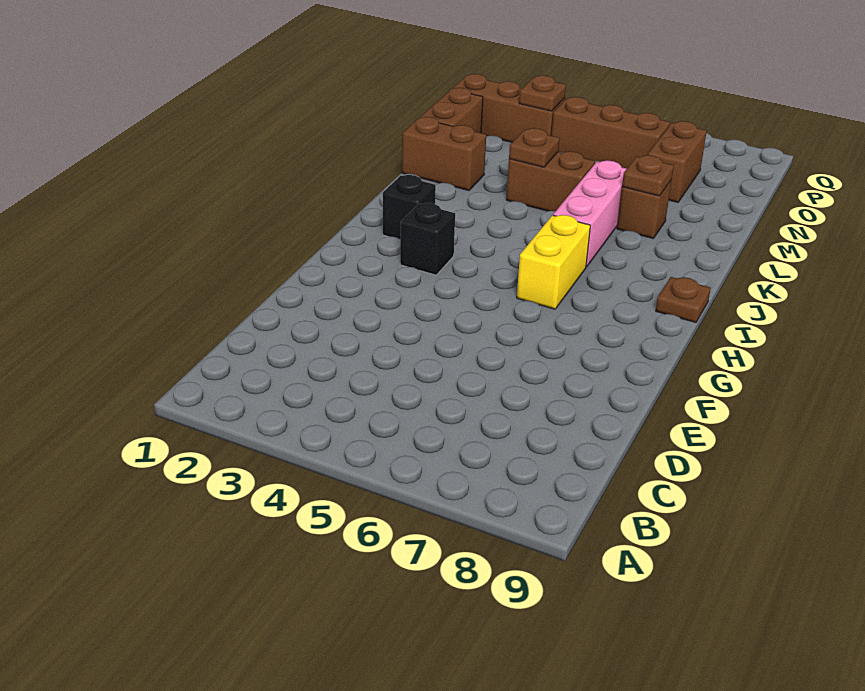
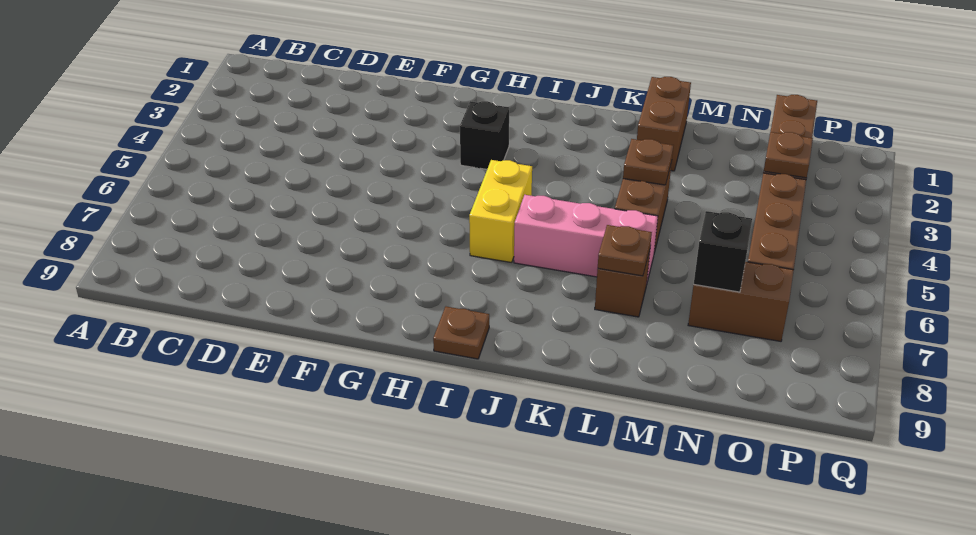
yellow 1x2 brick [517,215,590,309] -> yellow 1x2 brick turned to [469,160,532,263]
black 1x1 brick [383,175,436,239] -> black 1x1 brick moved to [694,211,752,292]
brown 1x2 brick [420,88,483,133] -> none

